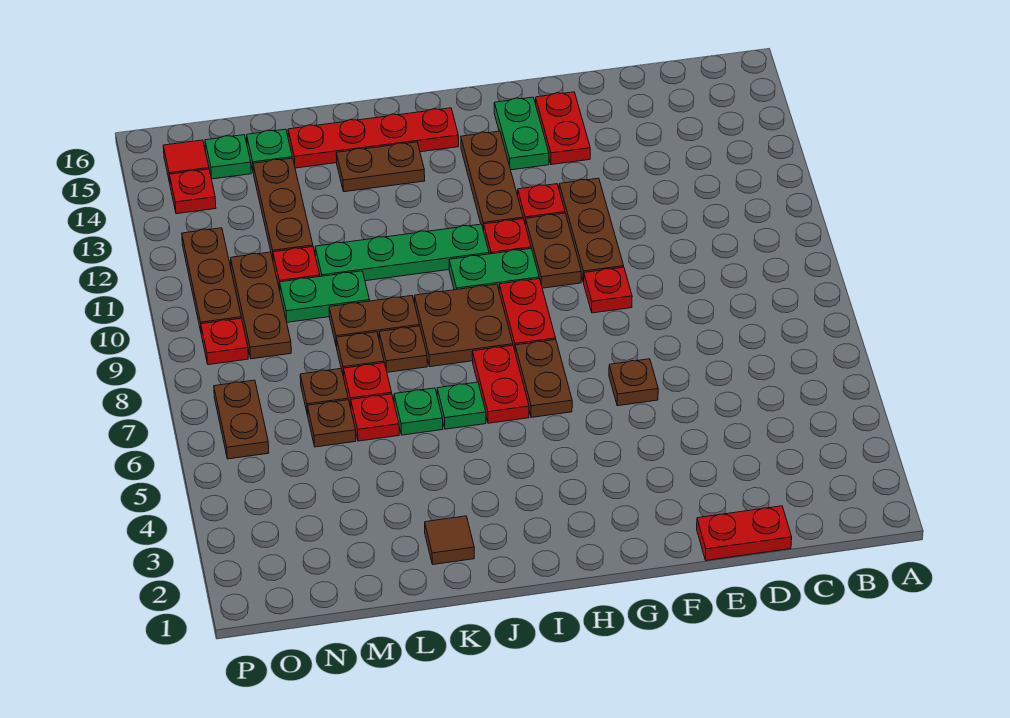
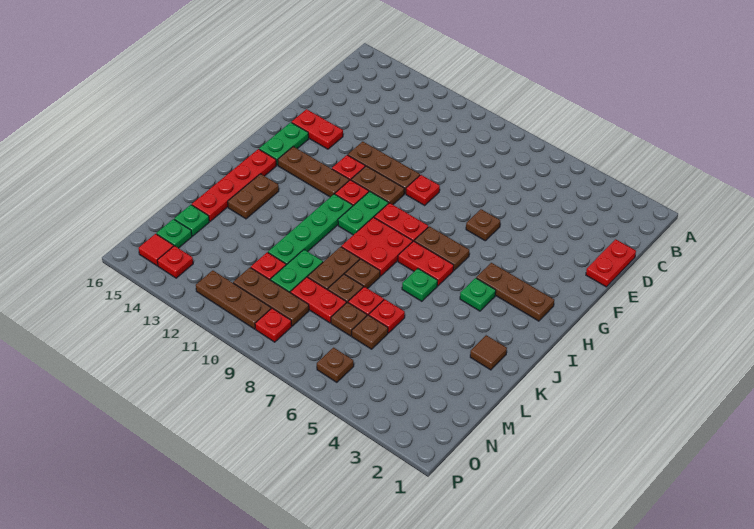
green 1x2 plate [494,97,549,170] -> green 1x2 plate turned to [259,122,309,165]
brown 2x2 plate [414,284,513,367] -> red 2x2 plate [341,217,413,276]
green 1x1 plate [394,388,443,435] -> green 1x1 plate moved to [460,278,496,311]
none -> red 1x2 plate [290,277,346,323]
brown 1x3 plate [253,158,313,259] -> brown 1x3 plate moved to [476,263,554,321]
brown 1x2 plate [214,380,269,459] -> brown 1x1 plate [317,348,354,382]

